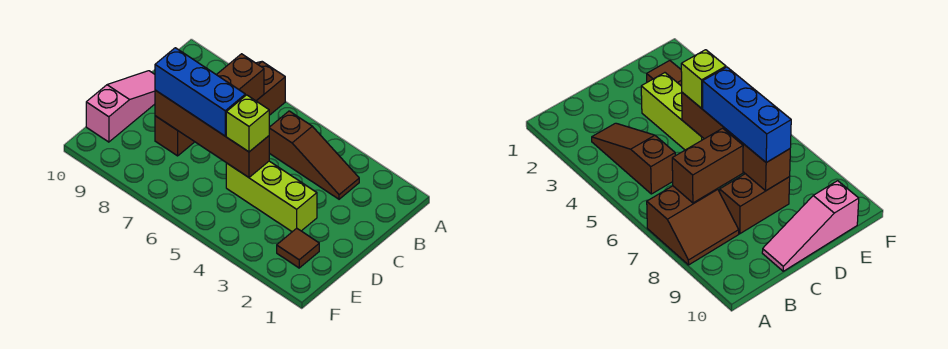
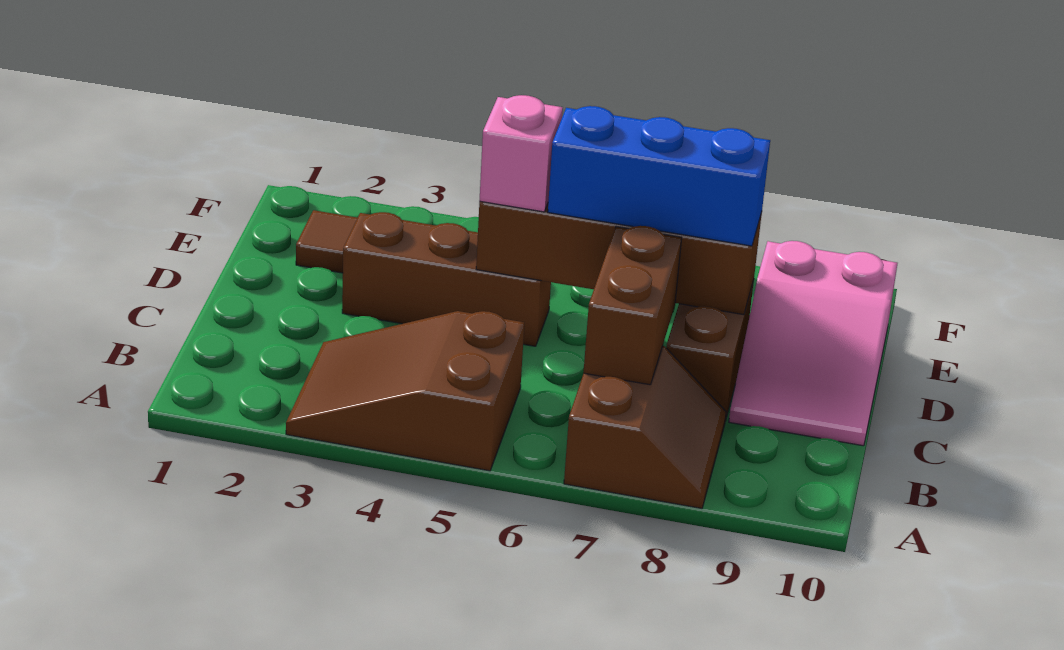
brown 1x3 slope [269,111,359,199] -> brown 2x3 slope [286,311,524,471]
pink 1x3 slope [86,71,155,142] -> pink 2x3 slope [729,241,898,446]
lime 1x3 brick [226,161,317,232] -> brown 1x3 brick [342,212,551,346]
lime 1x1 brick [226,95,269,152] -> pink 1x1 brick [480,95,563,212]

